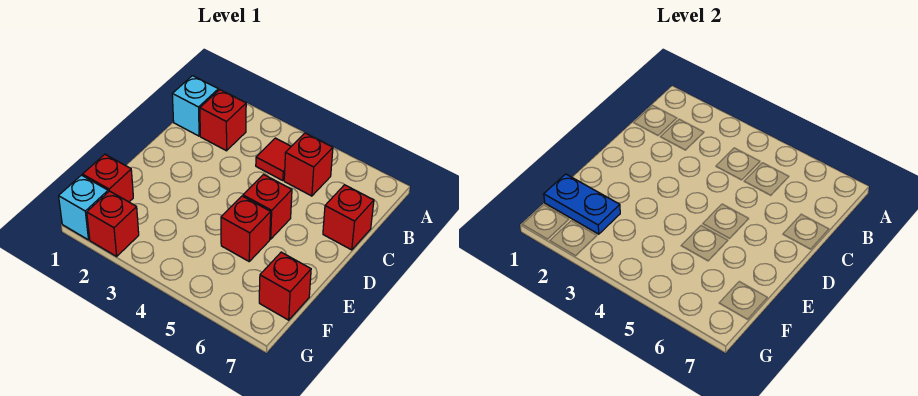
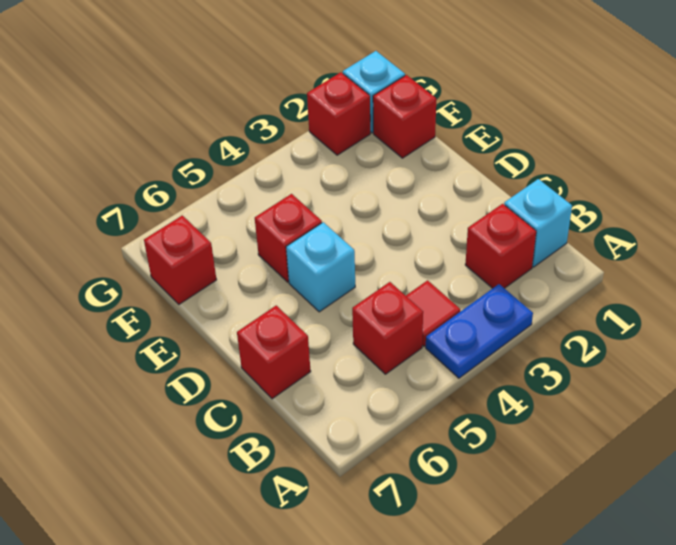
red 1x1 brick [243,175,292,239] -> cyan 1x1 brick [286,222,355,312]
blue 1x2 plate [544,174,620,234] -> blue 1x2 plate moved to [426,284,533,378]

